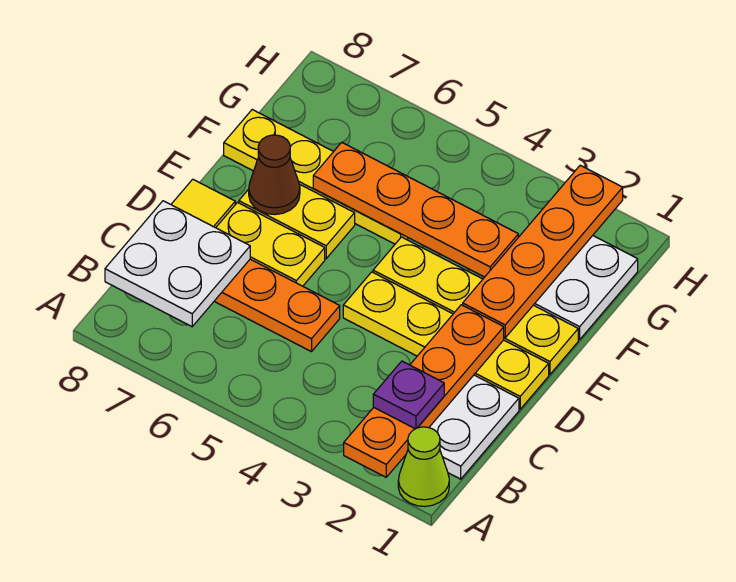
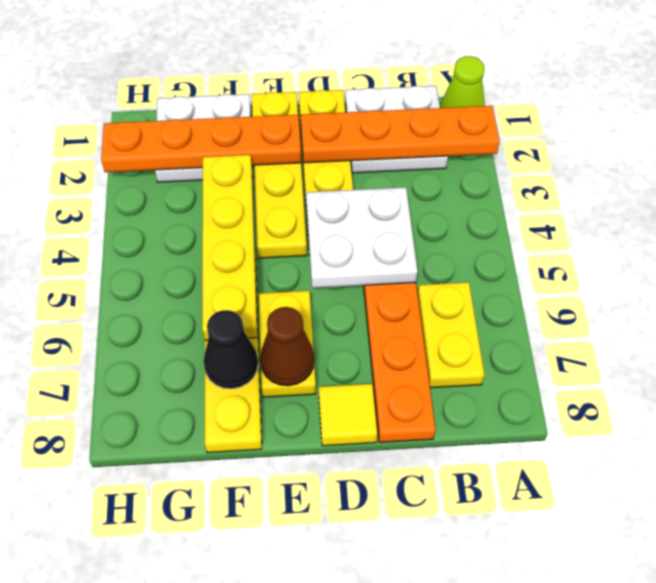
purple 1x1 plate [373,361,444,429] -> none
white 2x2 plate [105,201,250,327] -> white 2x2 plate moved to [306,187,418,288]
yellow 1x2 plate [216,203,325,286] -> yellow 1x2 plate moved to [417,282,485,388]
orange 1x4 plate [313,142,518,277] -> yellow 1x4 plate [202,155,257,341]
none -> black 1x1 cone [204,310,258,389]

